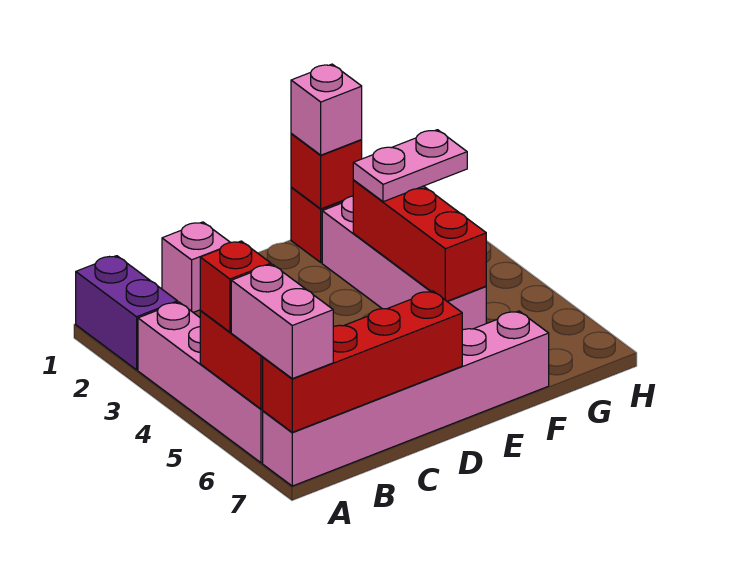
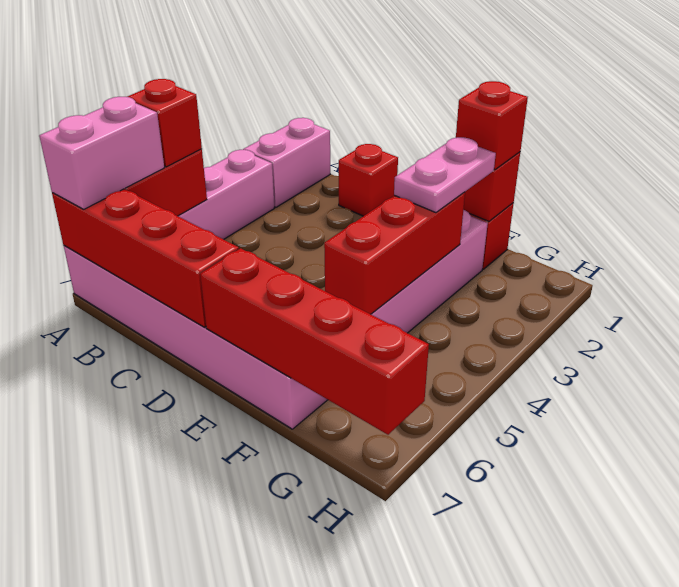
purple 1x2 brick [76,256,178,370] -> pink 1x2 brick [243,118,330,207]
pink 1x1 brick [162,222,230,313] -> red 1x1 brick [339,144,398,216]
none -> red 1x4 brick [200,248,429,435]
pink 1x1 brick [291,64,362,155] -> red 1x1 brick [456,81,528,170]
pink 1x2 plate [353,130,467,202] -> pink 1x2 plate turned to [394,137,496,213]

